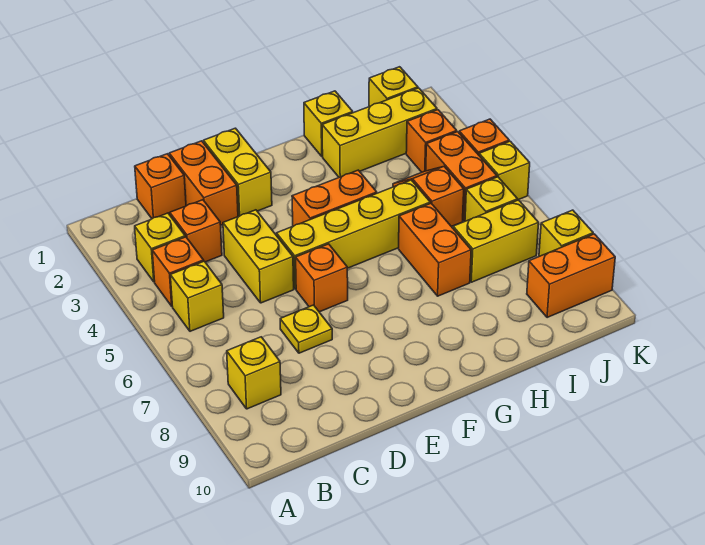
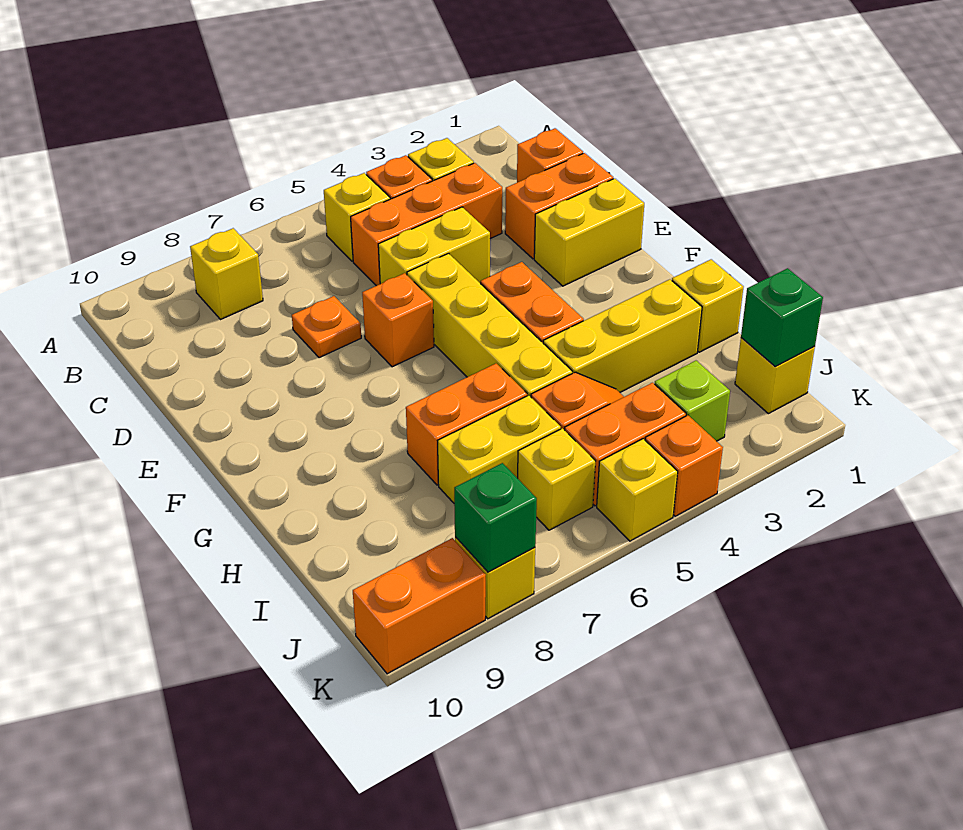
orange 1x1 brick [170,200,222,262] -> orange 1x3 brick [351,163,502,286]
yellow 1x1 plate [280,305,332,353] -> orange 1x1 plate [292,296,361,358]
yellow 1x3 brick [322,88,437,177] -> yellow 1x3 brick turned to [543,279,702,392]
yellow 1x2 brick [453,200,539,282] -> yellow 1x2 brick turned to [438,395,561,503]
none -> green 1x1 brick [741,268,823,366]
orange 1x1 brick [406,110,457,172] -> lime 1x1 brick [655,361,730,441]
orange 1x2 brick [527,234,615,318] -> orange 1x2 brick turned to [353,538,486,674]
none -> green 1x1 brick [454,463,537,572]

